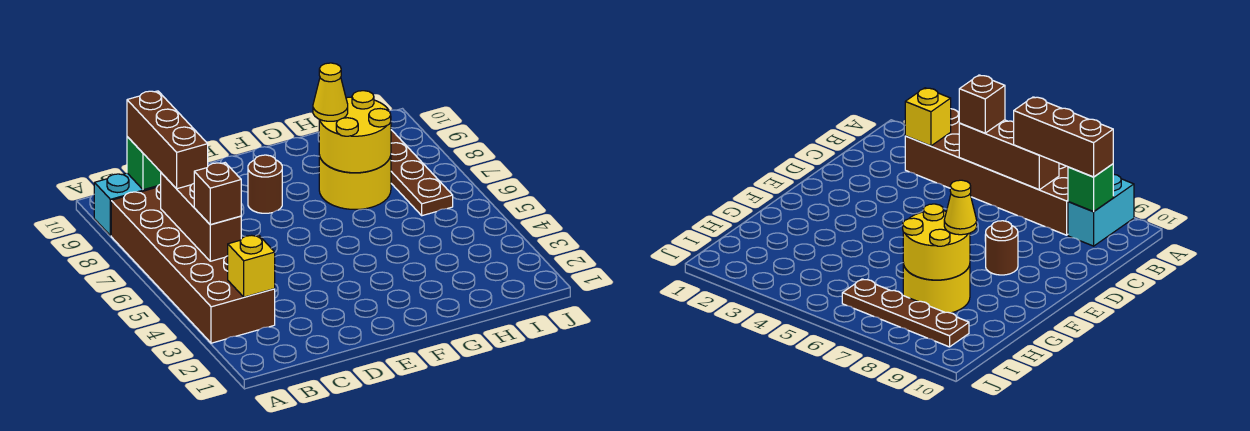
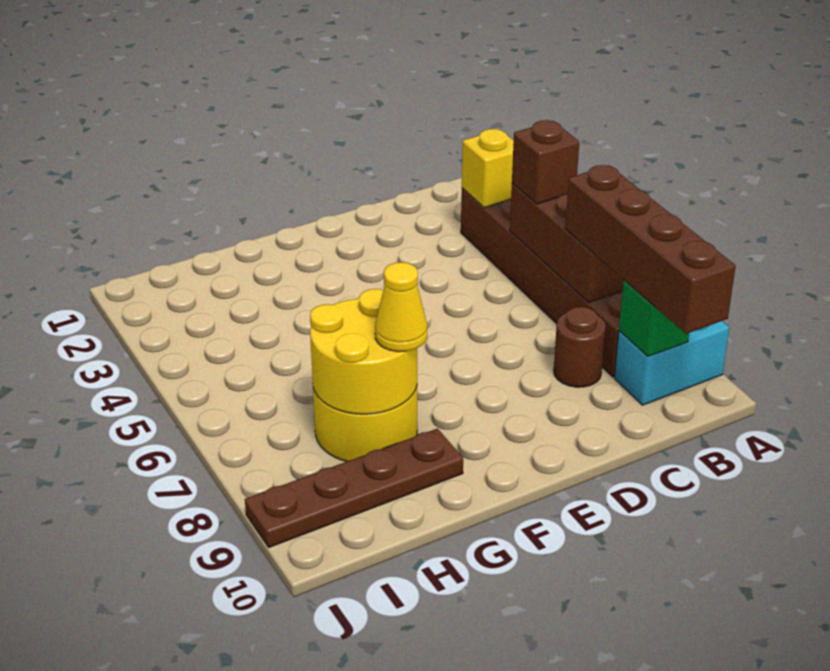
brown 1x3 brick [127,91,208,189] -> brown 1x4 brick [565,165,736,334]
brown 1x1 round brick [248,155,282,213] -> brown 1x1 round brick moved to [554,307,606,387]
brown 1x4 plate [391,130,453,216] -> brown 1x4 plate turned to [245,429,463,547]

